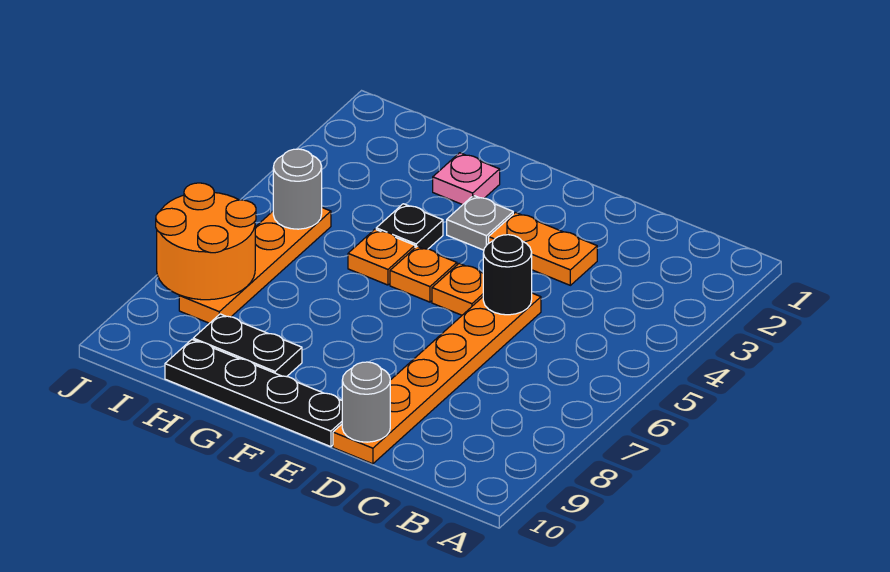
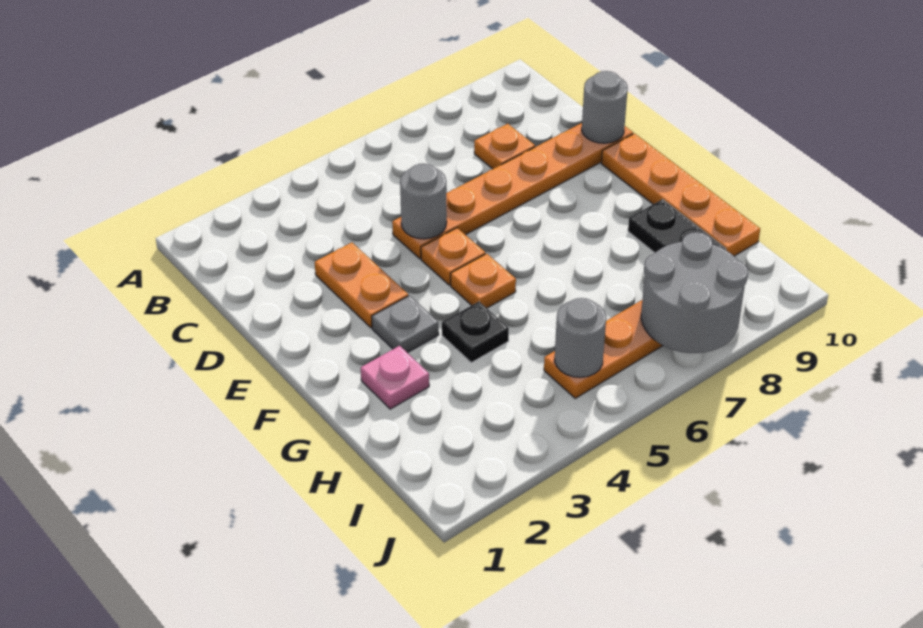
black 1x1 round brick [483,235,532,315] -> grey 1x1 round brick [400,164,447,239]
black 1x4 plate [165,340,342,447] -> orange 1x4 plate [601,133,760,256]
orange 1x1 plate [348,229,415,285] -> orange 1x1 plate moved to [474,124,535,169]
orange 2x2 round brick [156,183,256,300] -> grey 2x2 round brick [641,232,748,353]

